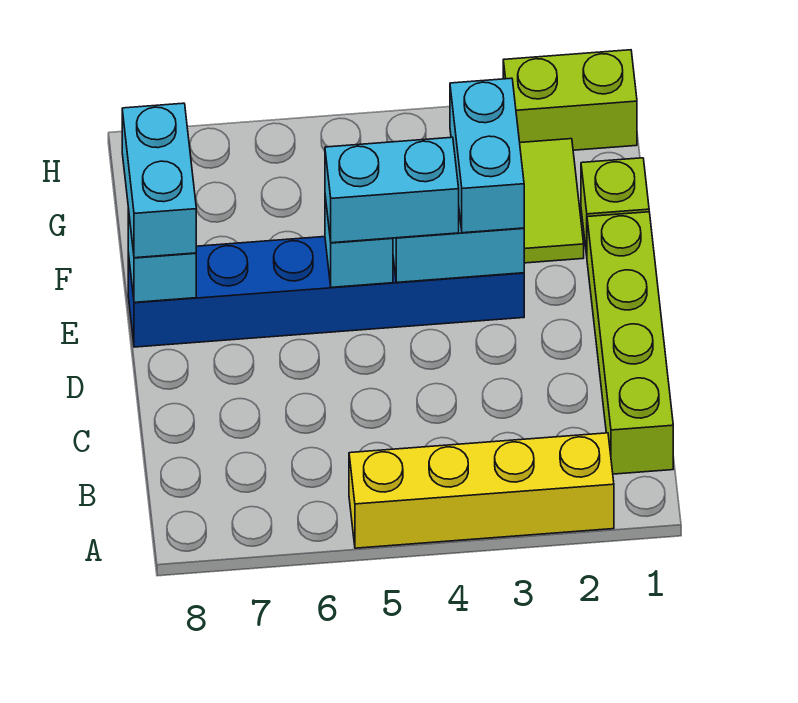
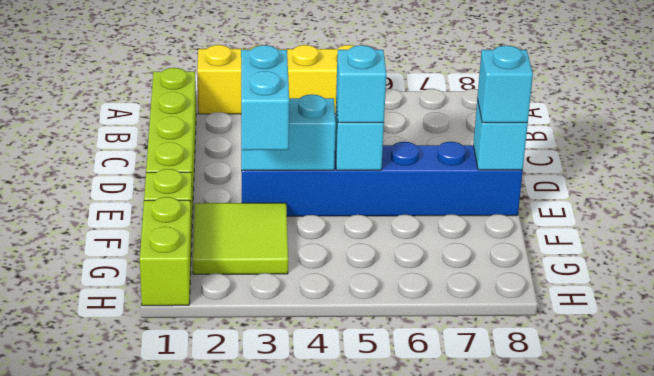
cyan 1x2 brick [325,137,459,243] -> cyan 1x1 brick [336,45,386,123]
cyan 1x2 brick [122,103,196,258] -> cyan 1x1 brick [477,45,533,123]
lime 1x2 brick [503,50,637,150] -> lime 1x2 brick turned to [140,197,192,306]

